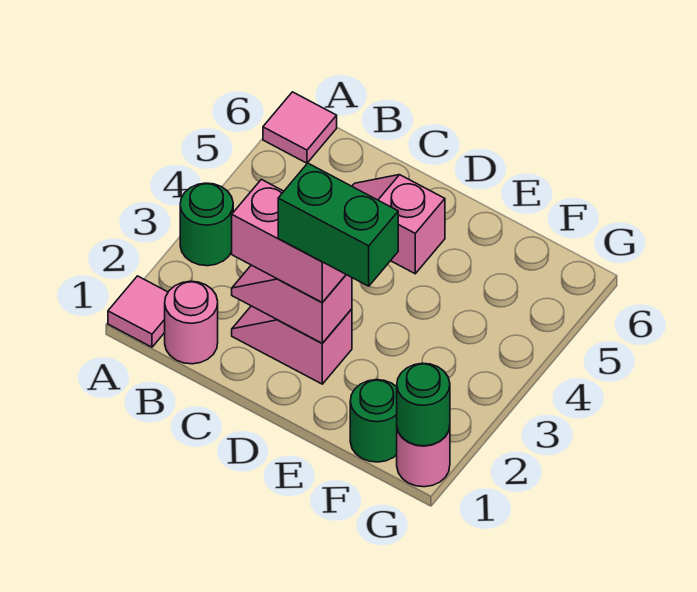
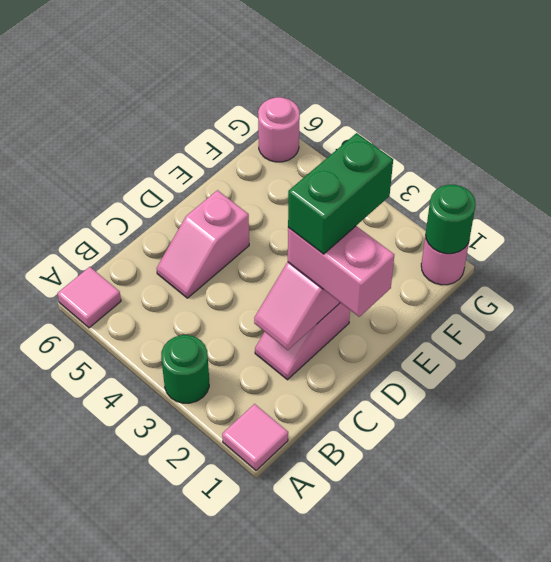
pink 1x1 round brick [165,281,218,364] -> pink 1x1 round brick moved to [258,97,300,162]
pink 1x2 brick [232,179,346,303] -> pink 1x2 brick turned to [288,226,394,317]
green 1x1 round brick [350,380,397,462] -> none

